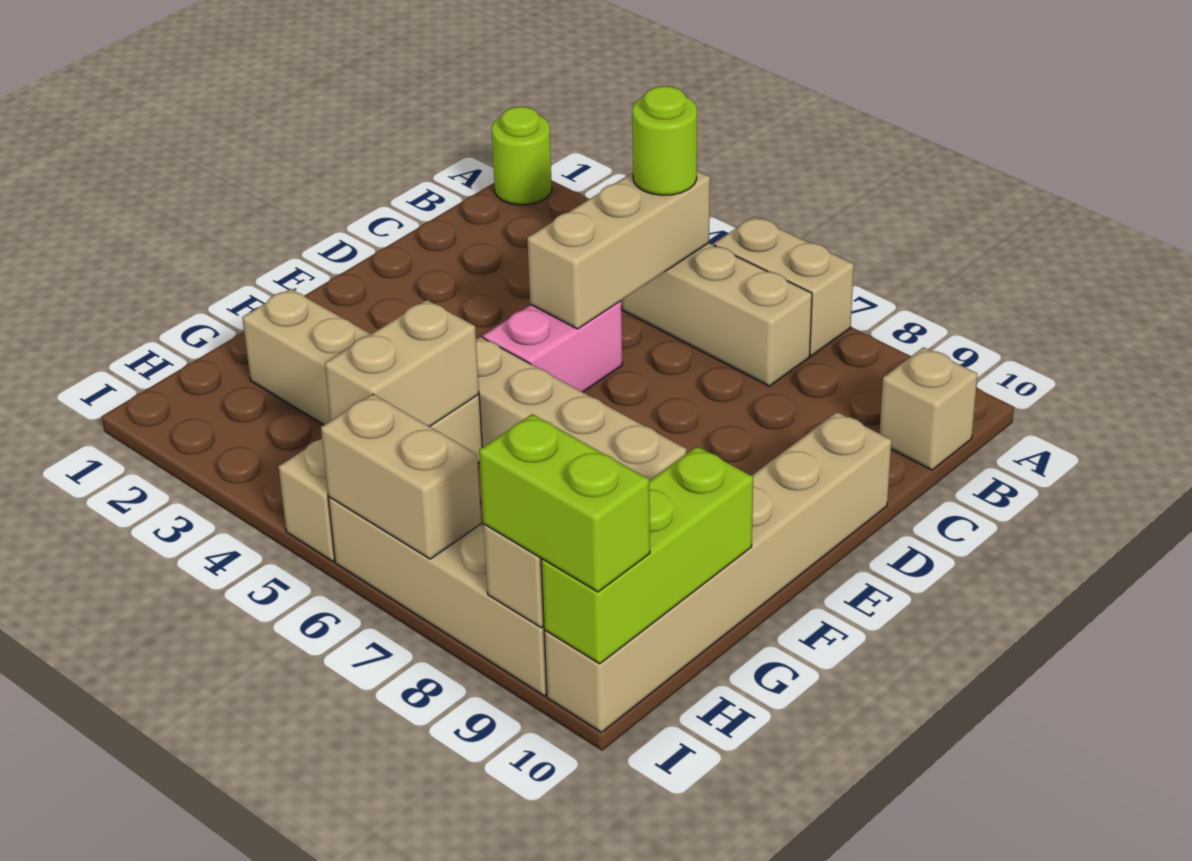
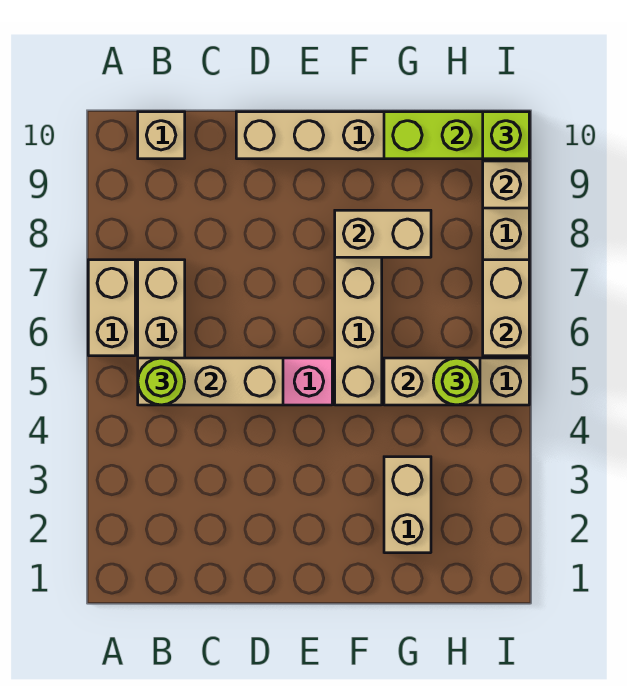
lime 1x1 round brick [492,107,552,205] -> lime 1x1 round brick moved to [433,358,480,405]
none -> tan 1x2 brick [335,210,431,257]
lime 1x2 brick [479,414,650,592] -> lime 1x1 brick [483,112,529,159]

